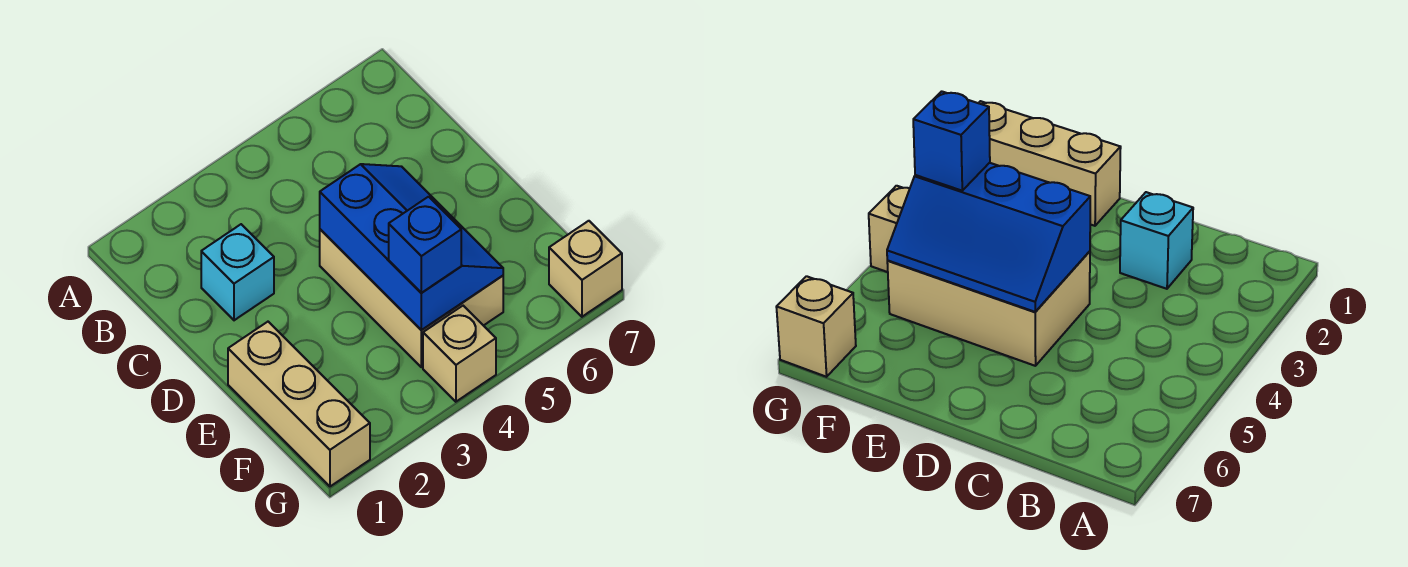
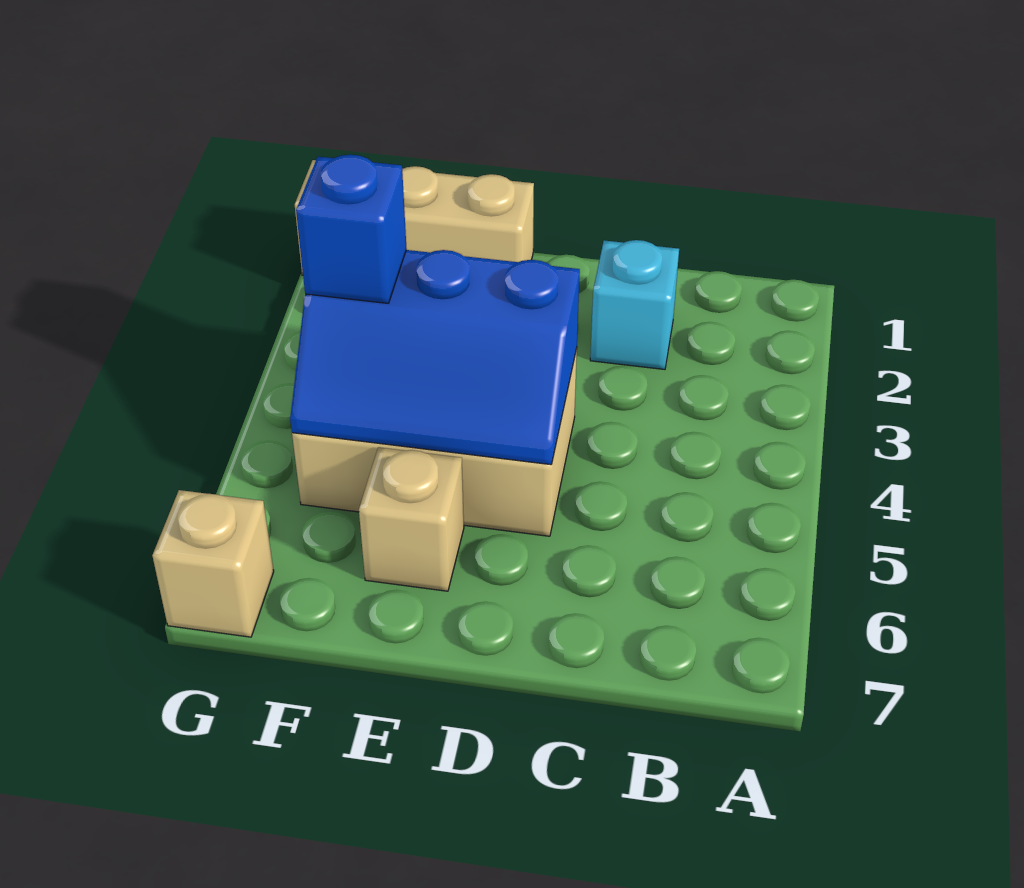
tan 1x1 brick [423,306,496,402] -> tan 1x1 brick moved to [359,447,464,591]

